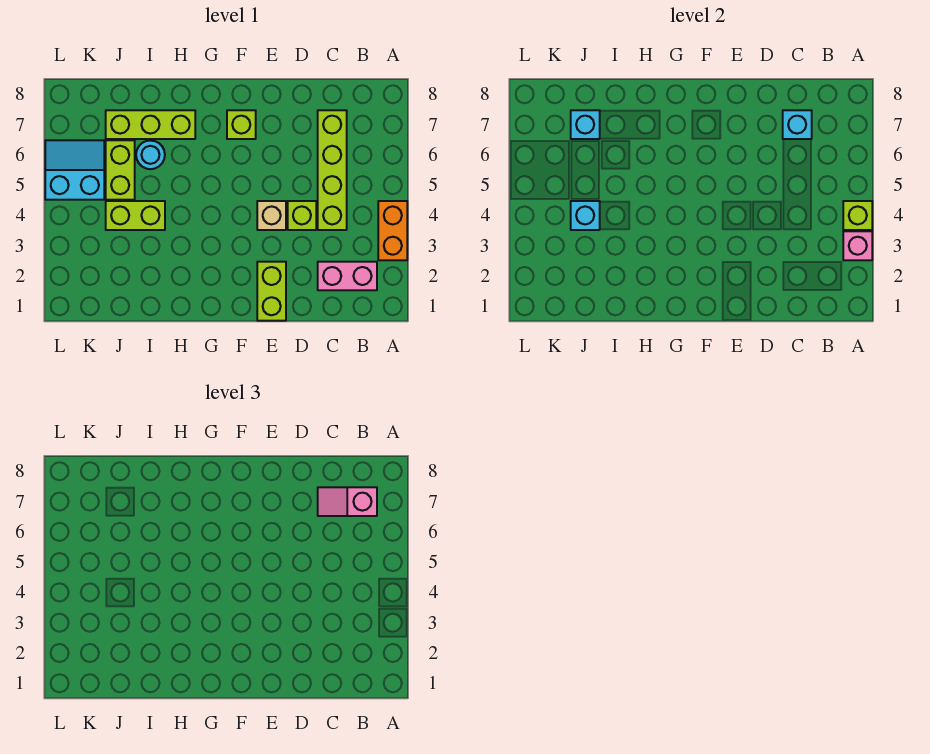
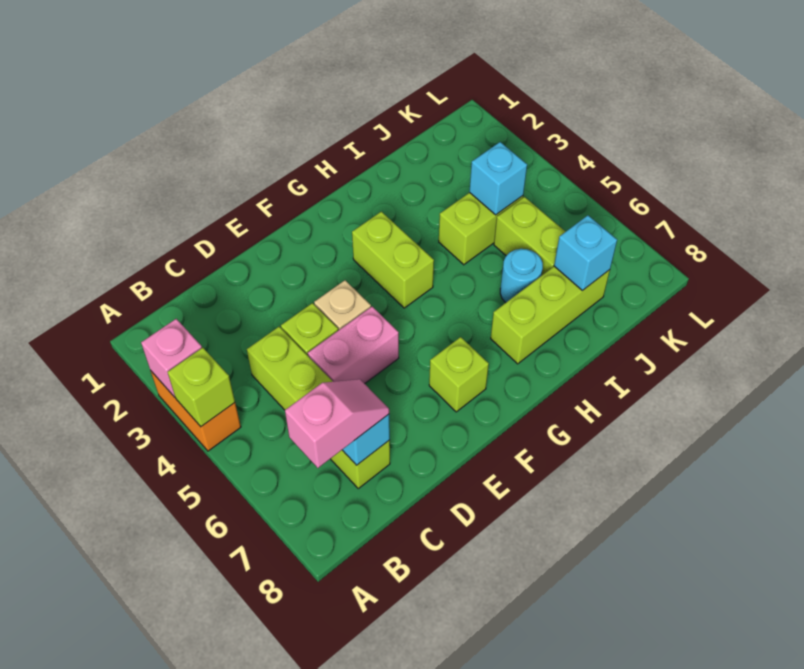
pink 1x2 brick [318,262,377,290] -> pink 1x2 brick moved to [308,307,399,384]
lime 1x2 brick [257,262,286,321] -> lime 1x2 brick moved to [352,212,434,308]
cyan 2x2 slope [45,140,104,200] -> none

